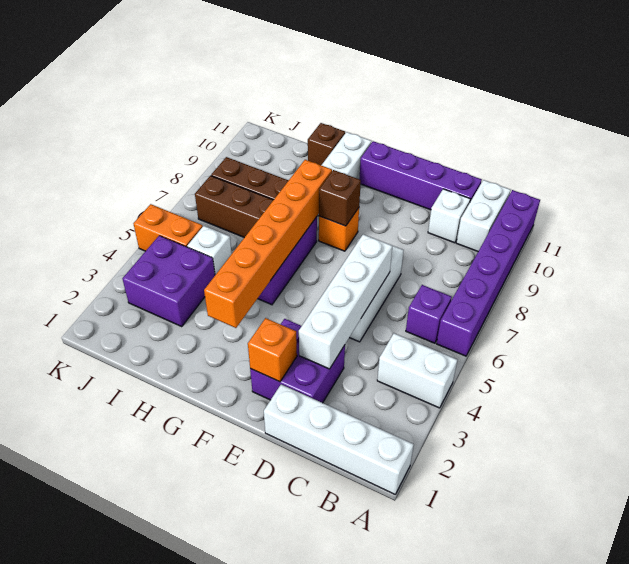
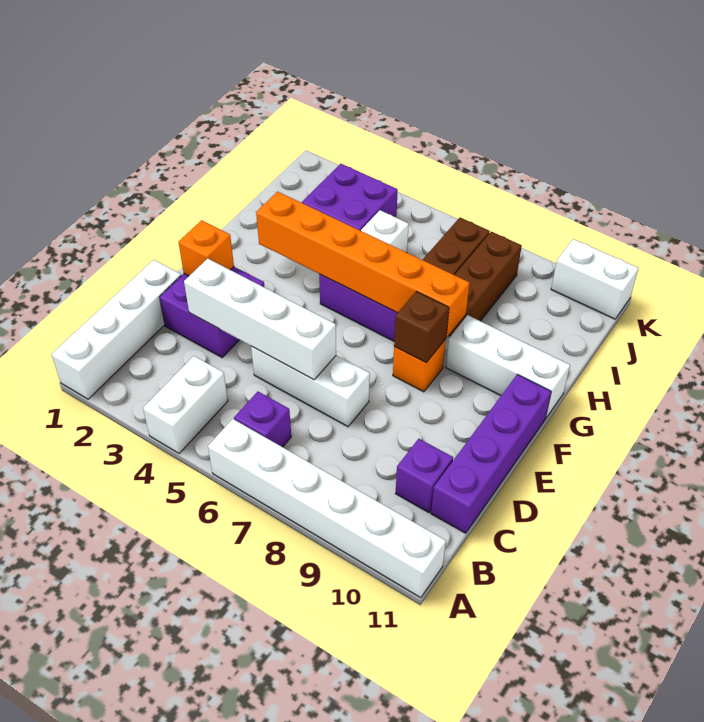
purple 1x6 brick [436,190,540,356] -> white 1x6 brick [208,419,446,598]
white 1x2 brick [456,180,511,251] -> white 1x2 brick moved to [551,239,639,319]
white 1x1 brick [428,189,470,243] -> purple 1x1 brick [395,439,453,512]
brown 1x1 brick [308,123,345,165] -> none
orange 1x2 brick [134,204,203,251] -> none

